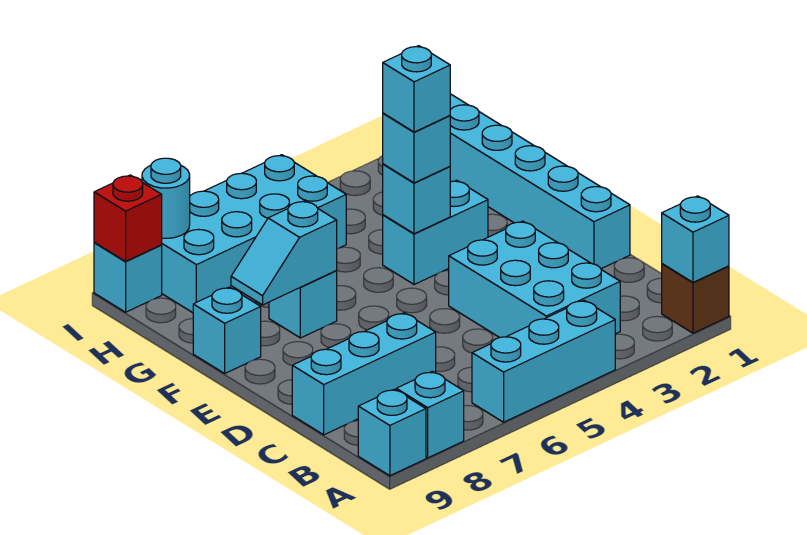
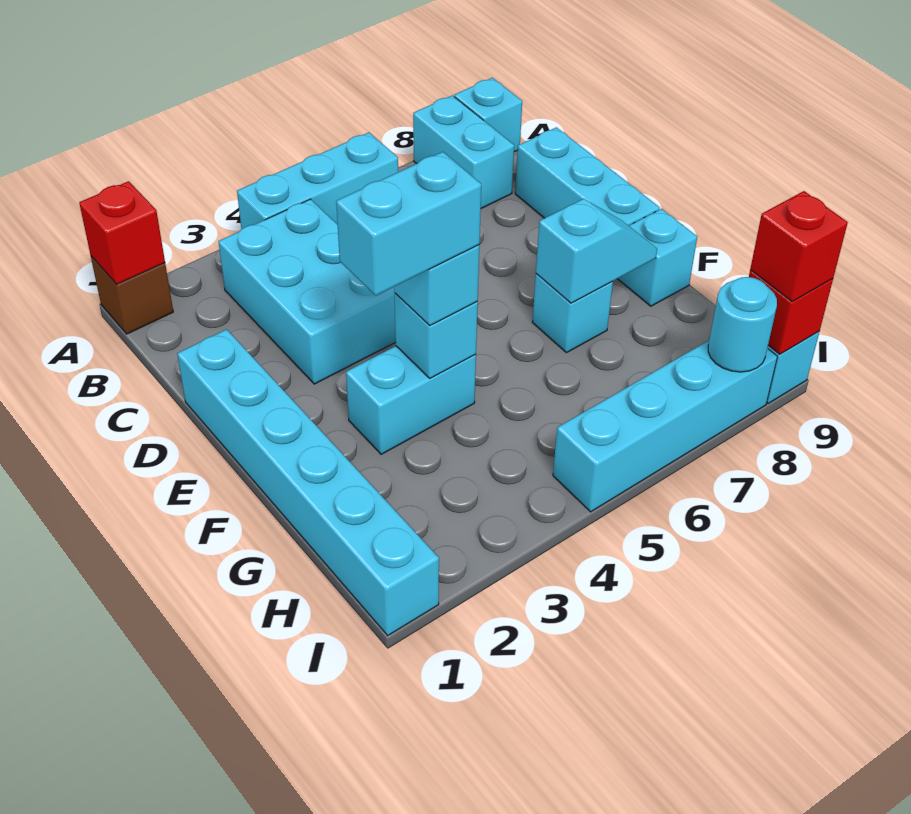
cyan 1x1 brick [662,196,729,282] -> red 1x1 brick [79,181,165,284]
cyan 1x1 brick [396,371,464,458] -> cyan 1x2 brick [413,95,514,208]
cyan 1x3 brick [292,313,436,435] -> cyan 1x3 brick turned to [515,127,660,226]
cyan 1x1 brick [383,46,450,132] -> cyan 1x2 brick [336,152,481,296]
cyan 2x4 brick [162,155,346,313] -> cyan 1x4 brick [553,341,777,512]
none -> red 1x1 brick [750,191,848,302]

